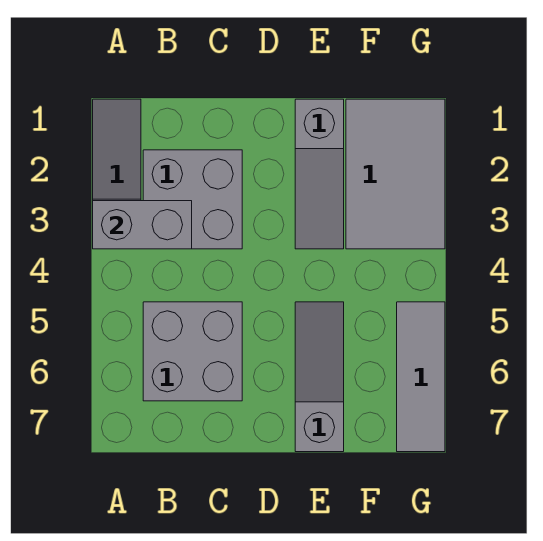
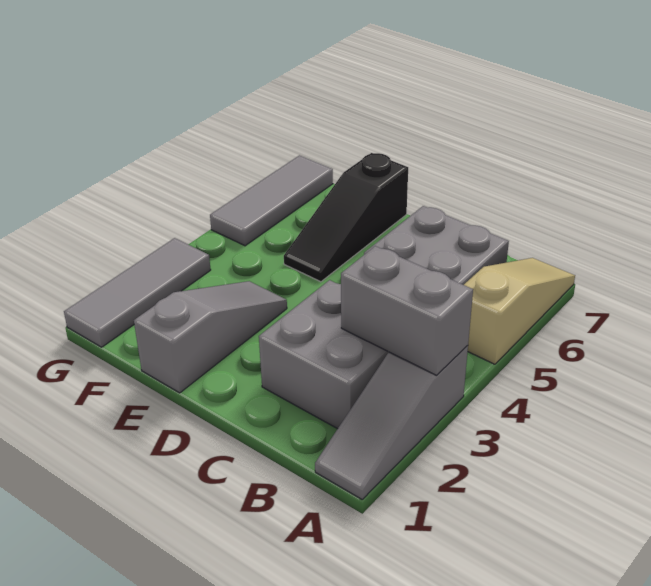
none -> tan 1x3 slope [464,258,575,364]
grey 1x3 slope [295,302,344,452] -> black 1x3 slope [284,153,408,282]
grey 2x3 tile [346,99,445,249] -> grey 1x3 tile [64,238,211,347]

